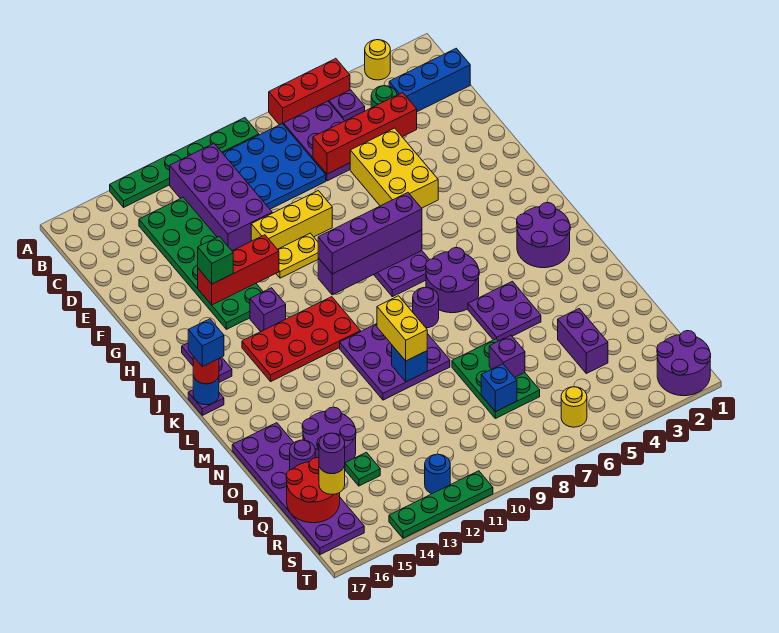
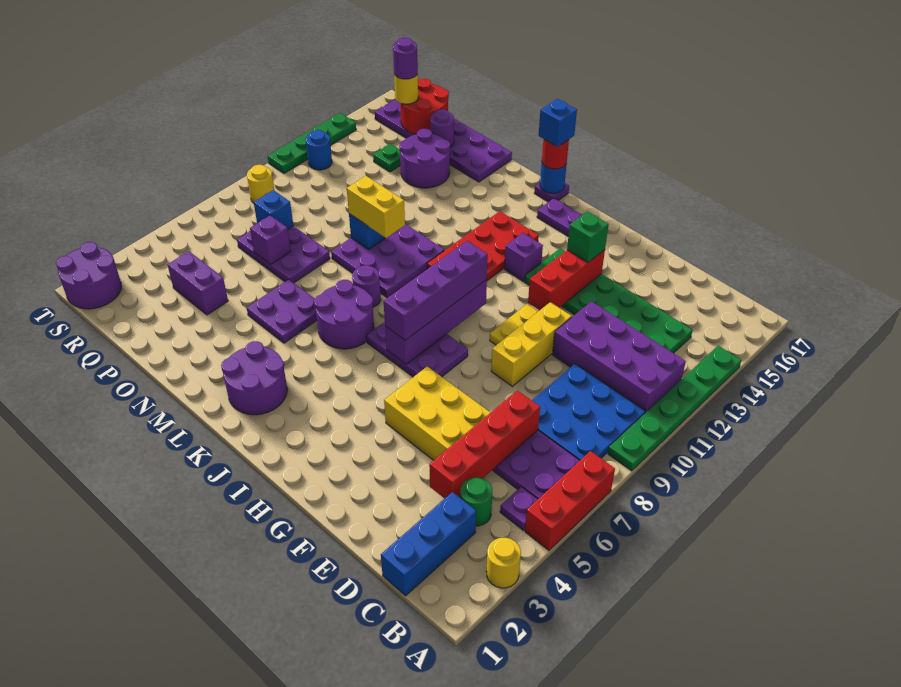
green 2x3 plate [452,339,540,418] -> purple 2x3 plate [237,226,330,283]
yellow 1x1 round brick [561,387,587,427] -> yellow 1x1 round brick moved to [247,165,274,203]

